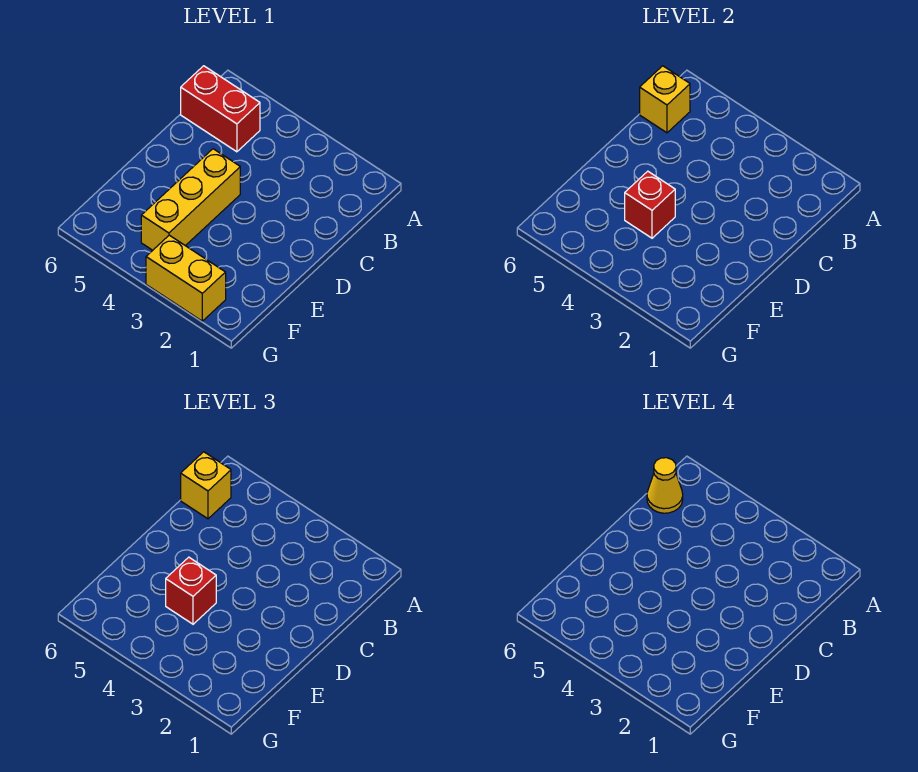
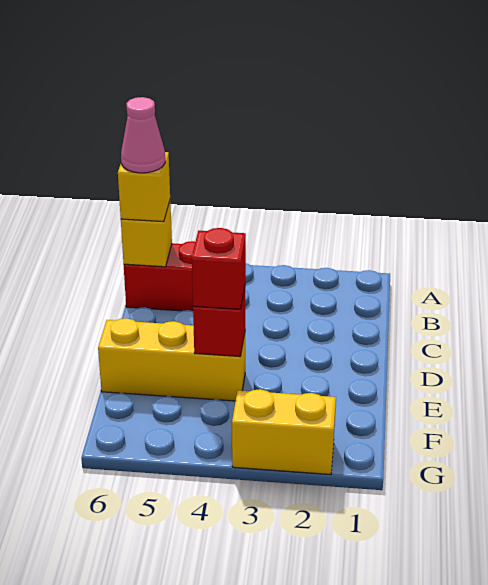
yellow 1x1 cone [647,458,683,513] -> pink 1x1 cone [121,97,165,173]
yellow 1x3 brick [141,149,240,250] -> yellow 1x3 brick turned to [98,318,245,401]

